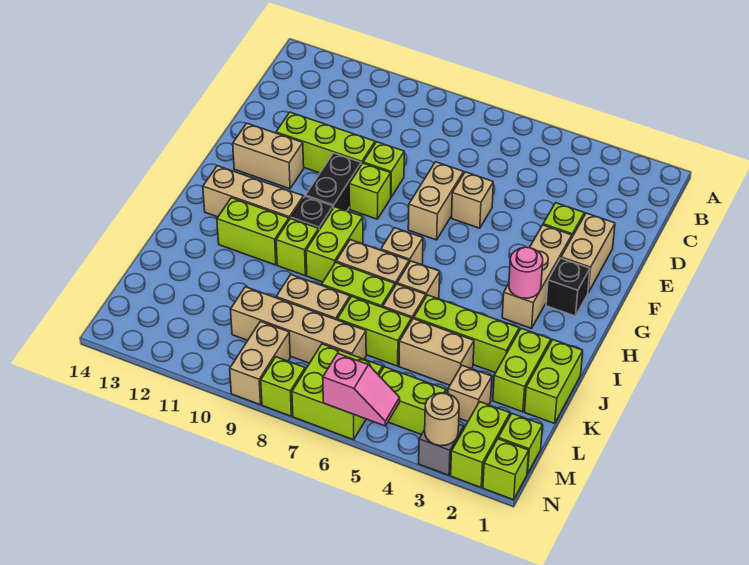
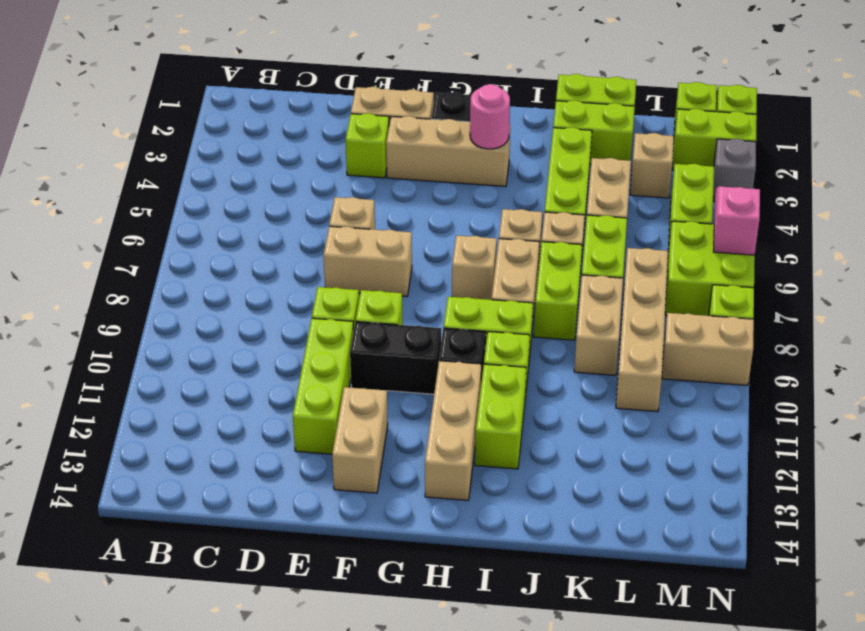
tan 1x1 round brick [425,393,459,446] -> none

